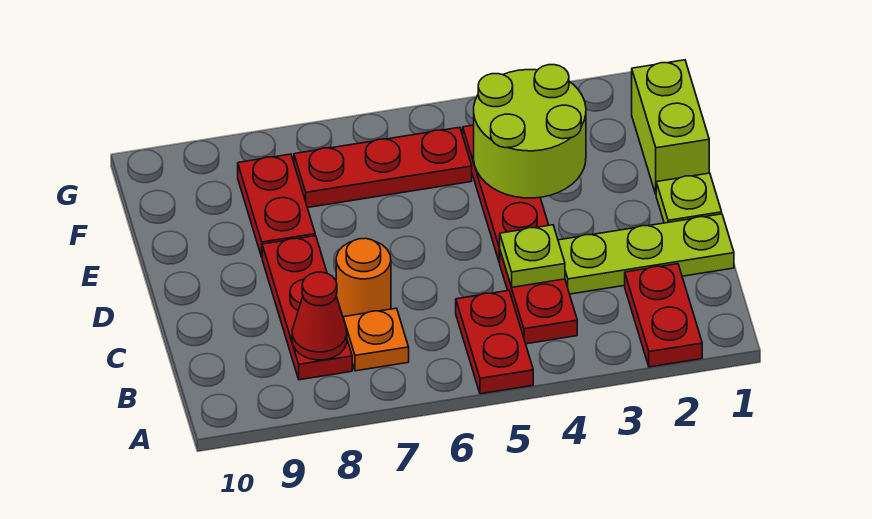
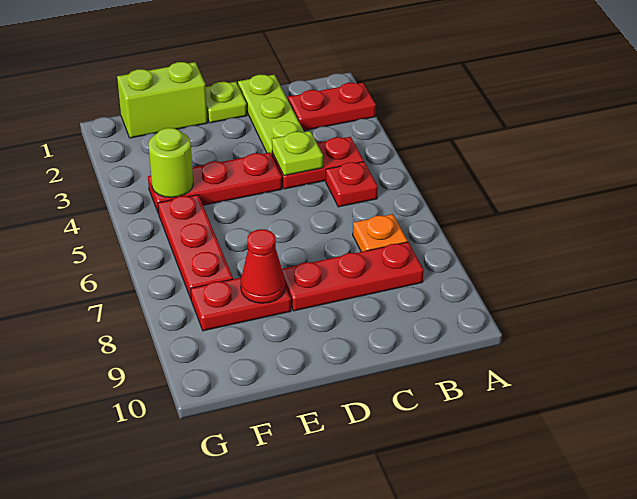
red 1x2 plate [456,291,533,394] -> red 1x1 plate [326,162,378,207]
red 1x1 cone [292,272,347,360] -> red 1x1 cone moved to [241,229,285,303]
orange 1x1 round brick [336,238,391,317] -> none
lime 2x2 round brick [474,65,586,198] -> lime 1x1 round brick [148,128,193,197]

